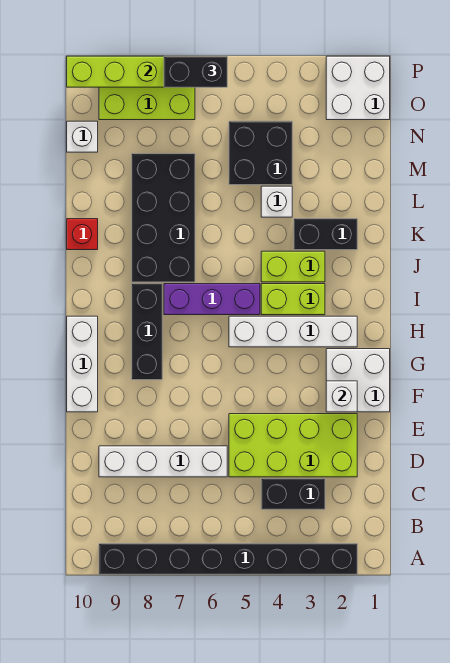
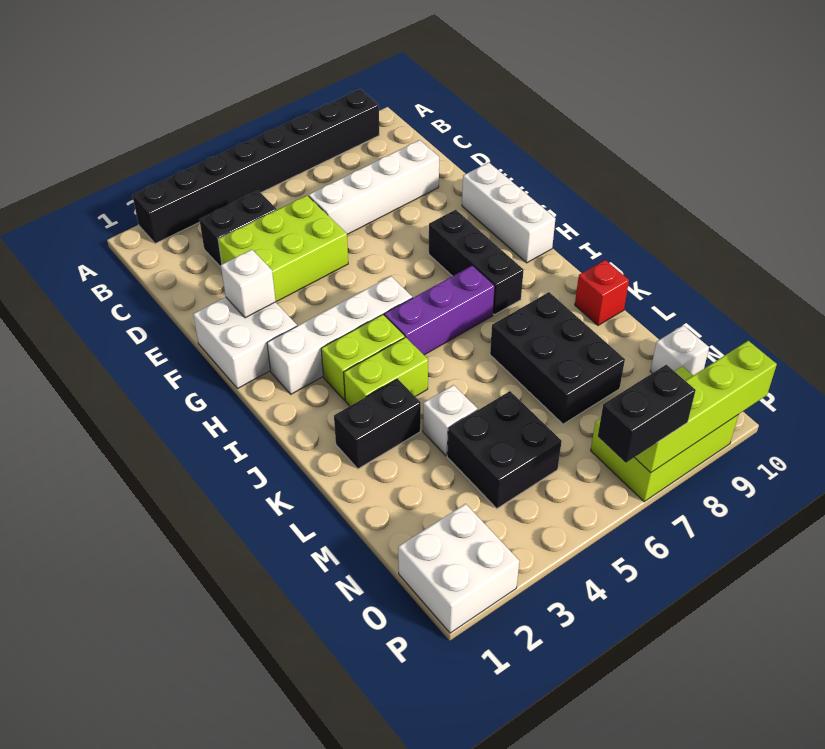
lime 2x4 brick [229,414,357,477] -> lime 2x3 brick [218,196,348,302]
black 2x4 brick [132,154,195,282] -> black 2x3 brick [490,292,625,424]

